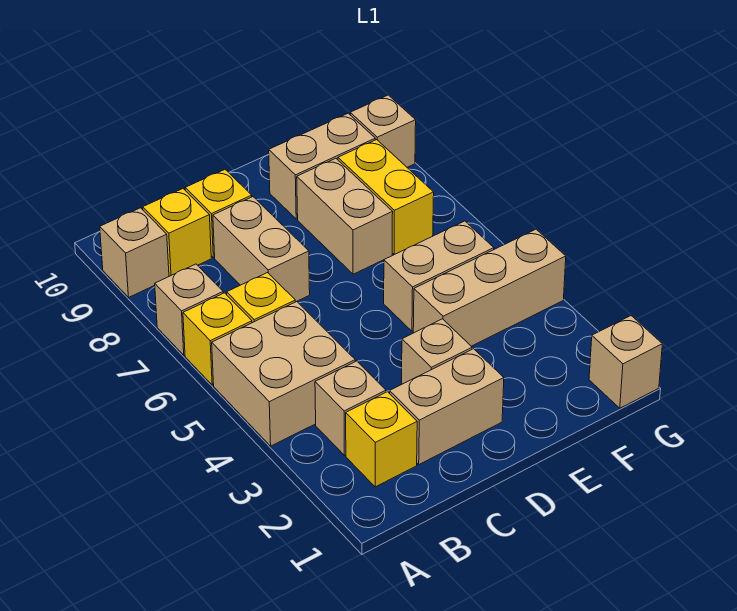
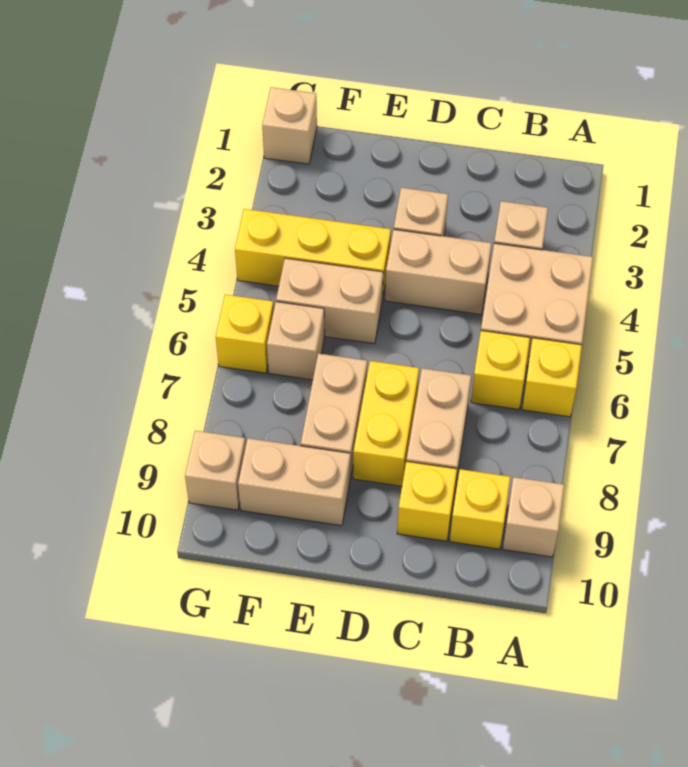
tan 1x1 brick [155,264,223,355] -> tan 1x1 brick moved to [267,302,325,380]
yellow 1x1 brick [346,392,417,487] -> yellow 1x1 brick moved to [216,295,274,373]
tan 1x2 brick [390,349,504,464] -> tan 1x2 brick moved to [385,229,492,315]
tan 1x3 brick [413,229,566,346] -> yellow 1x3 brick [235,209,391,300]
yellow 1x2 brick [338,140,434,254] -> yellow 1x2 brick moved to [353,361,419,486]

